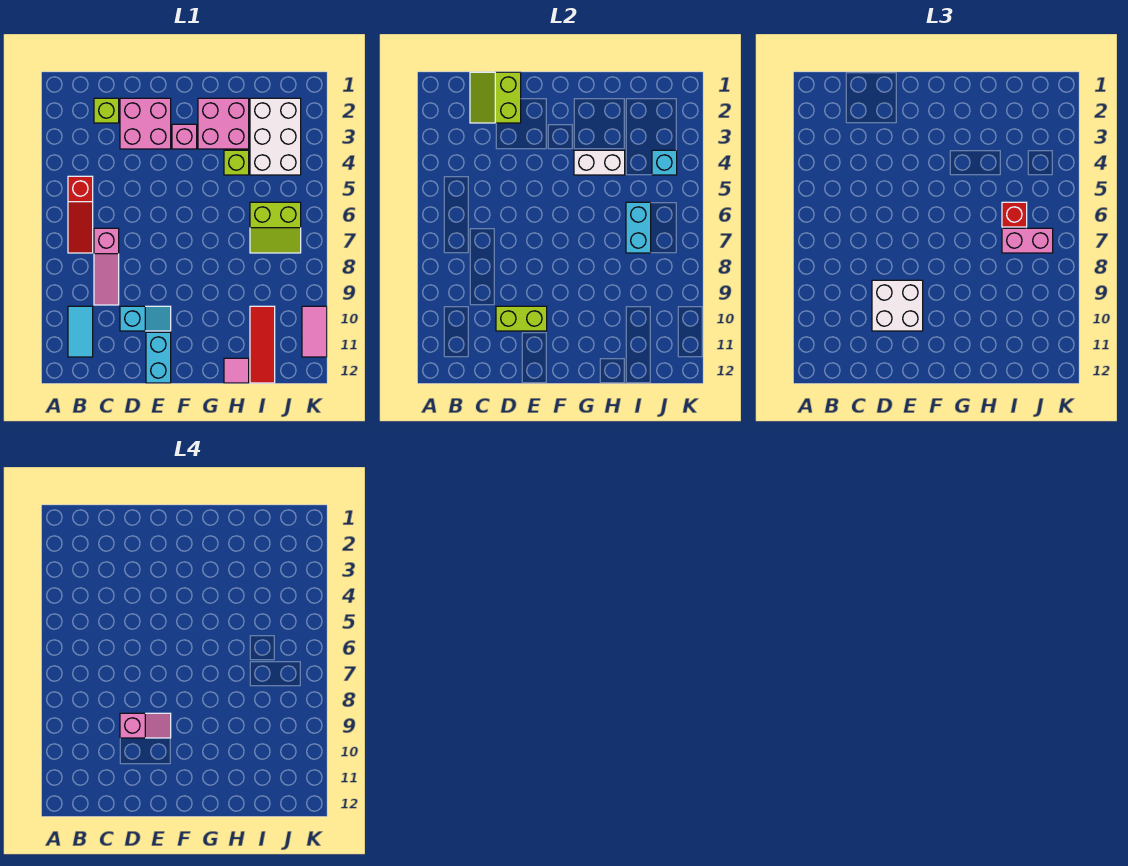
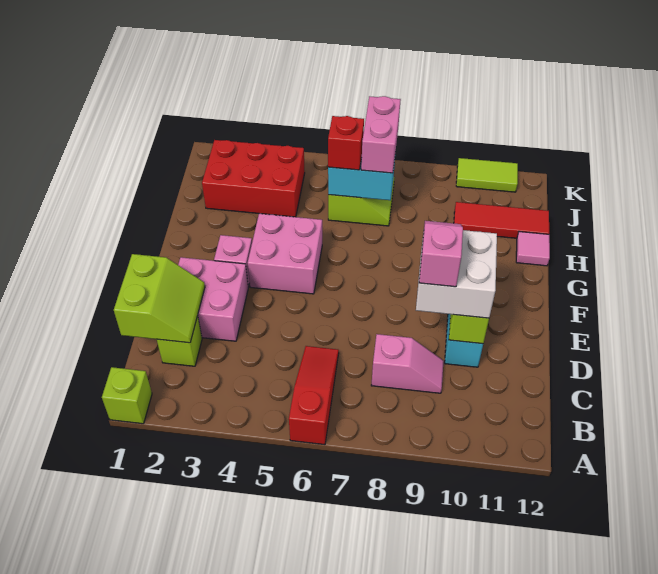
red 1x3 slope [68,176,93,253] -> red 1x3 slope turned to [289,346,339,445]
cyan 1x2 tile [68,306,93,357] -> none
lime 2x2 slope [470,72,521,123] -> lime 2x2 slope turned to [114,254,205,343]
pink 1x3 slope [94,228,119,305] -> pink 1x2 slope [371,334,444,393]
cyan 1x2 brick [146,332,171,383] -> none
pink 2x2 brick [198,98,249,149] -> pink 2x2 brick moved to [248,214,322,294]
white 1x2 brick [574,150,625,175] -> none
lime 1x1 brick [224,150,249,175] -> lime 1x1 brick moved to [102,367,152,424]
white 2x3 brick [250,98,301,175] -> red 2x3 brick [202,140,305,217]
cyan 1x1 brick [652,150,677,175] -> none
pink 1x2 tile [302,306,327,357] -> lime 1x2 tile [456,158,518,192]

